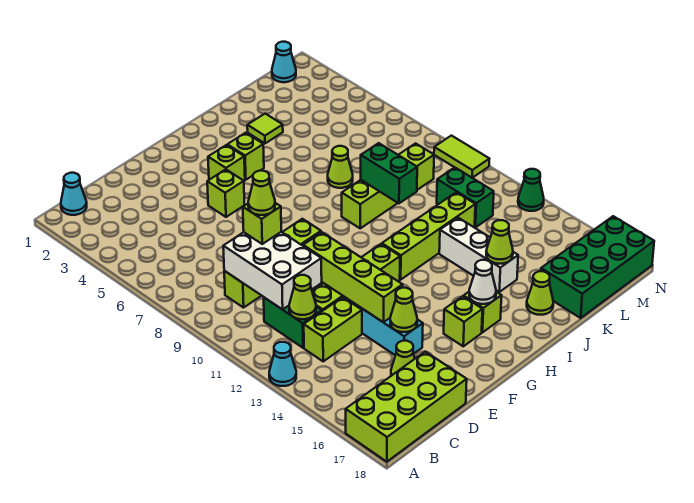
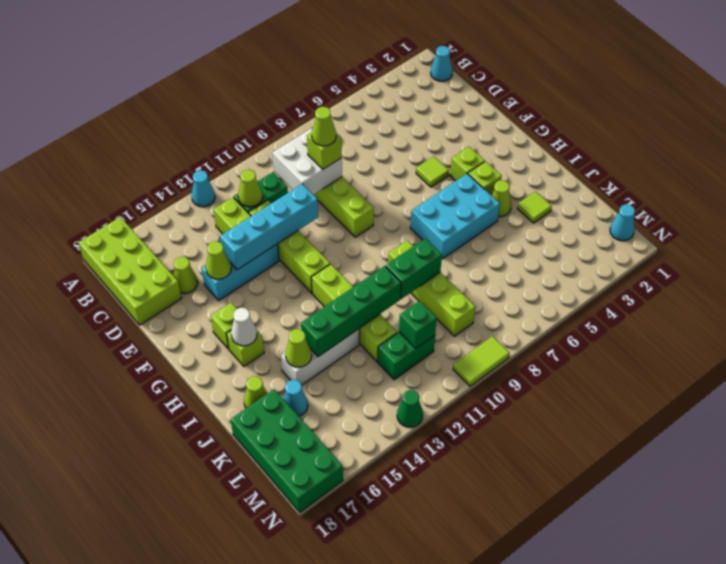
white 2x3 brick [223,232,322,310] -> white 2x2 brick [272,129,342,195]
lime 1x4 brick [303,232,403,322] -> cyan 1x4 brick [220,184,318,270]
lime 1x1 brick [207,169,245,217] -> lime 1x1 tile [416,156,449,187]
none -> cyan 2x3 brick [410,174,500,259]
lime 1x1 cone [328,146,353,188] -> lime 1x1 cone moved to [491,180,511,217]
none -> green 1x4 brick [301,266,401,357]
none -> cyan 1x1 cone [283,380,308,416]
none -> green 1x1 brick [399,301,437,348]

